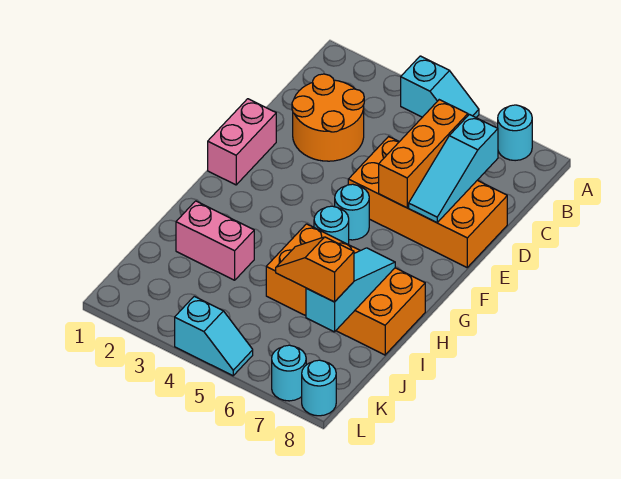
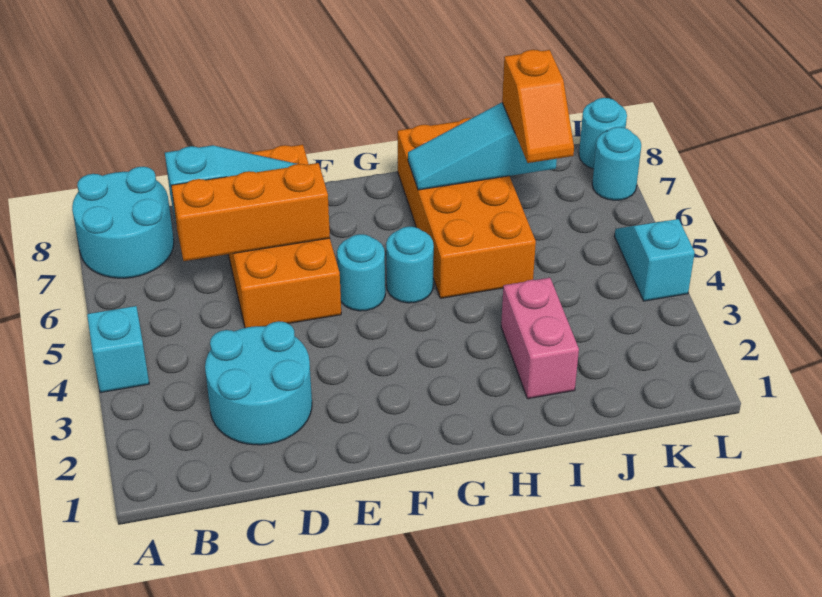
cyan 1x1 round brick [498,105,532,161] -> cyan 2x2 round brick [72,167,174,278]
orange 2x2 round brick [292,74,364,161] -> cyan 2x2 round brick [205,321,312,445]
pink 1x2 brick [208,99,276,185] -> none

